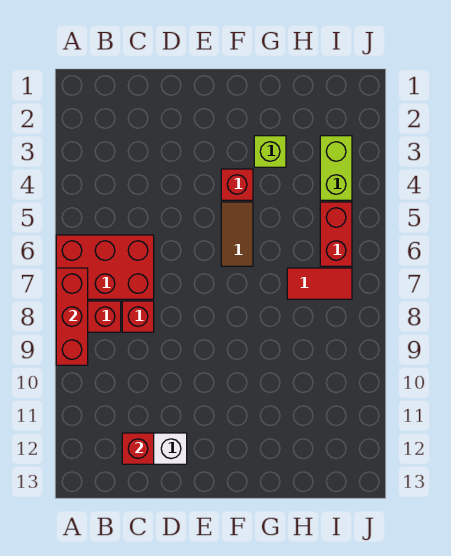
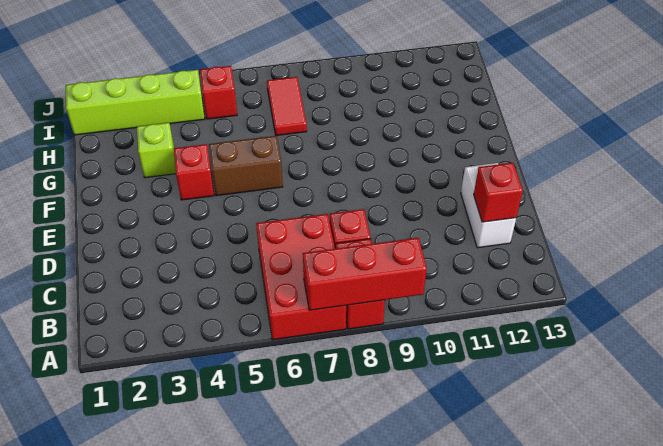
brown 1x2 tile [221,202,253,266] -> brown 1x2 brick [209,136,283,196]
lime 1x2 brick [320,136,352,200] -> lime 1x4 brick [66,70,205,135]
red 1x2 brick [320,202,352,266] -> red 1x1 brick [200,66,237,119]

